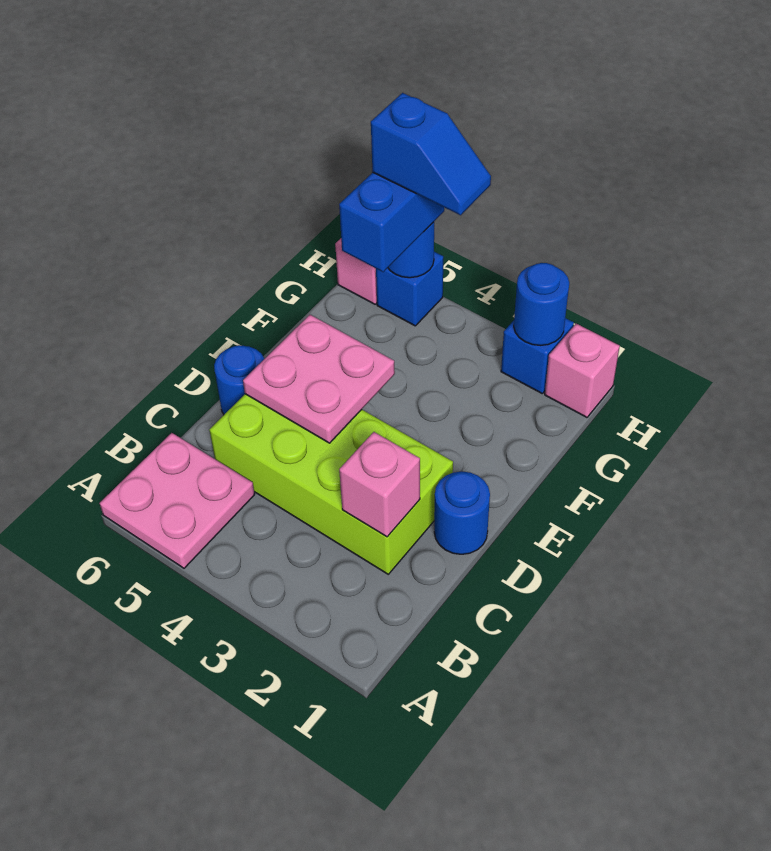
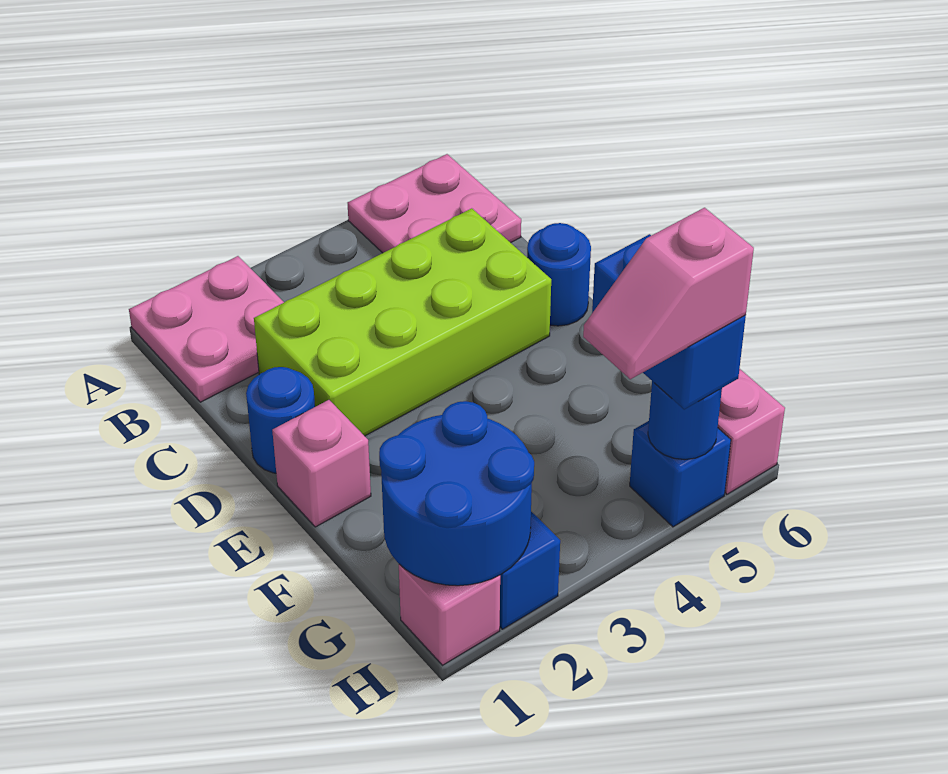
pink 1x1 brick [339,432,420,537] -> pink 1x1 brick moved to [272,400,371,527]
pink 2x2 plate [243,315,395,443] -> pink 2x2 plate moved to [129,256,284,402]
blue 1x1 round brick [514,263,569,345] -> blue 2x2 round brick [379,401,534,586]
blue 1x2 slope [371,93,491,215] -> pink 1x2 slope [583,208,754,379]

